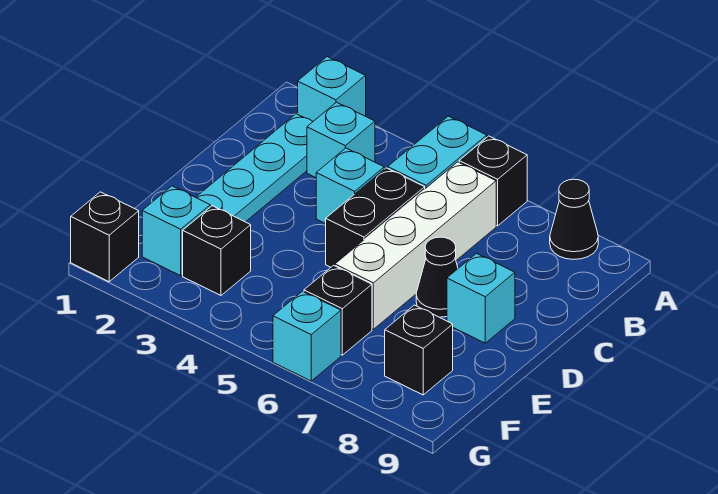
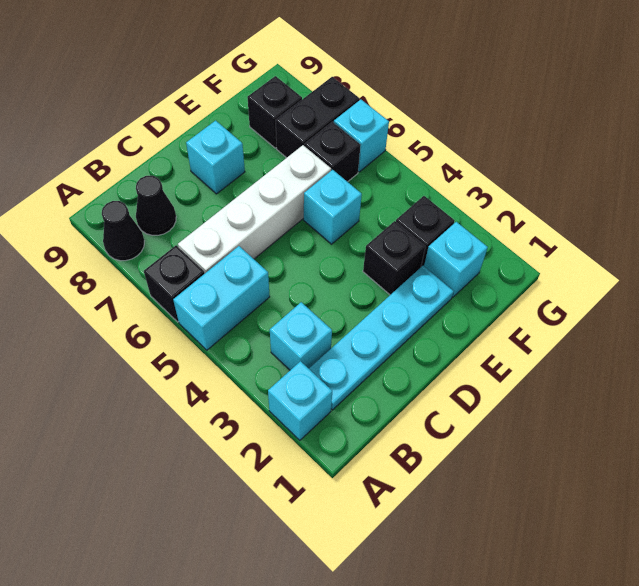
cyan 1x1 brick [316,148,384,224] -> cyan 1x1 brick moved to [304,170,362,244]
black 1x2 brick [326,168,425,267] -> black 1x2 brick moved to [276,77,360,158]
black 1x1 cone [416,237,458,317] -> black 1x1 cone moved to [136,176,176,235]
black 1x1 brick [71,192,139,282] -> black 1x1 brick moved to [363,221,425,295]

